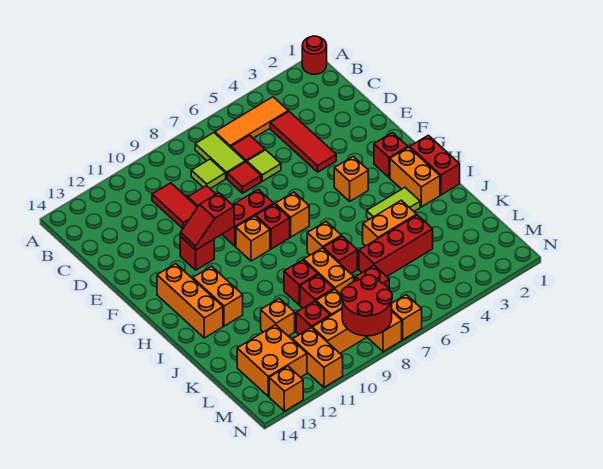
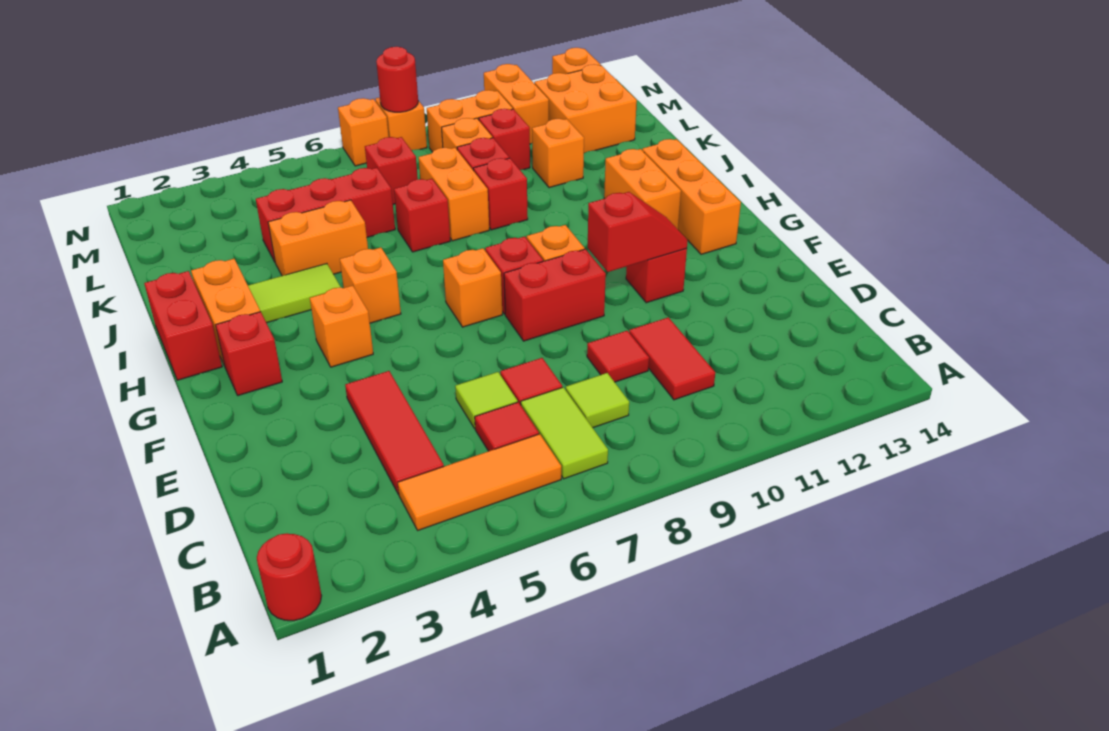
orange 1x1 brick [307,222,341,255] -> orange 1x1 brick moved to [340,248,401,323]
red 2x2 round brick [342,275,392,336] -> red 1x1 round brick [376,47,418,112]

